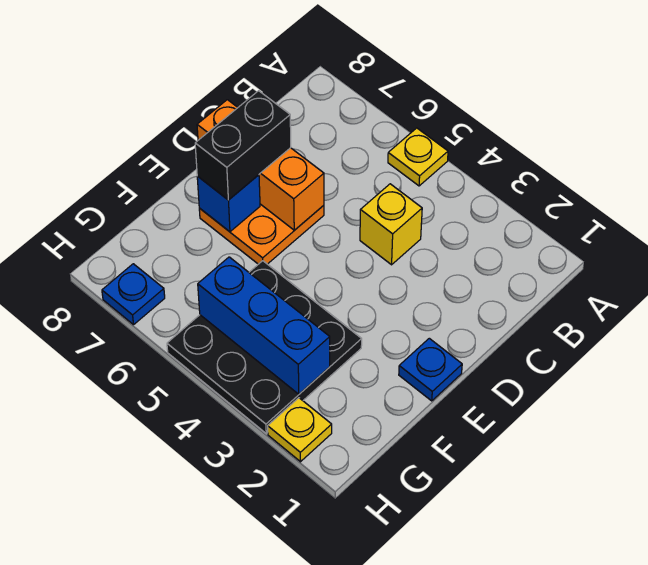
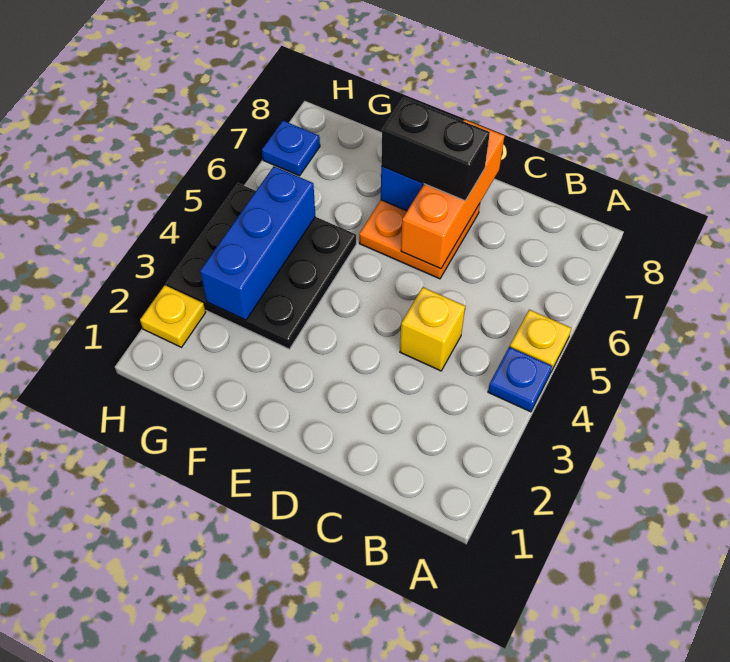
blue 1x1 plate [399,338,462,401] -> blue 1x1 plate moved to [488,347,552,412]

